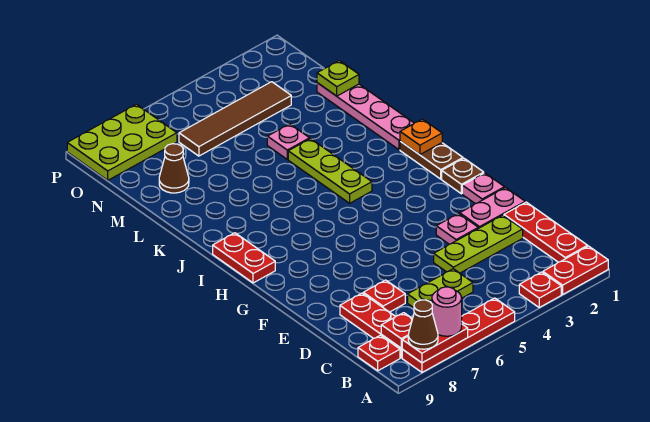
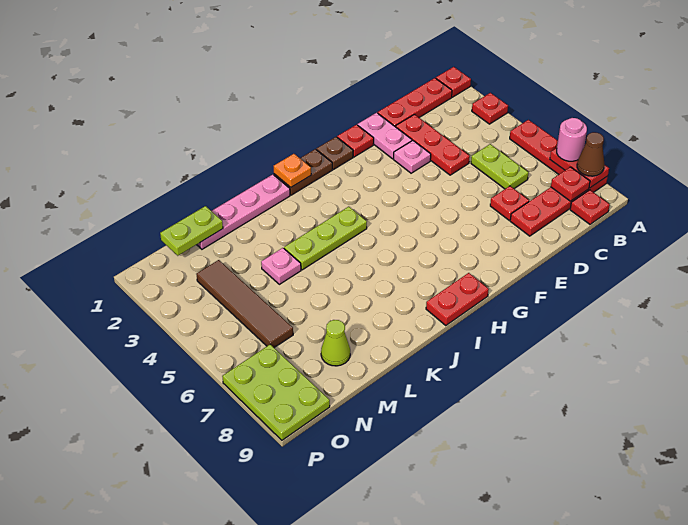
red 1x2 plate [543,246,608,294] -> red 1x1 plate [436,67,471,97]
lime 1x3 plate [434,215,523,273] -> red 1x3 plate [396,114,470,175]
pink 1x1 plate [462,173,505,204] -> red 1x1 plate [337,125,374,157]
lime 1x1 plate [317,61,359,96] -> lime 1x2 plate [160,206,223,256]
brown 1x1 cone [159,144,189,193] -> lime 1x1 cone [321,320,350,366]

